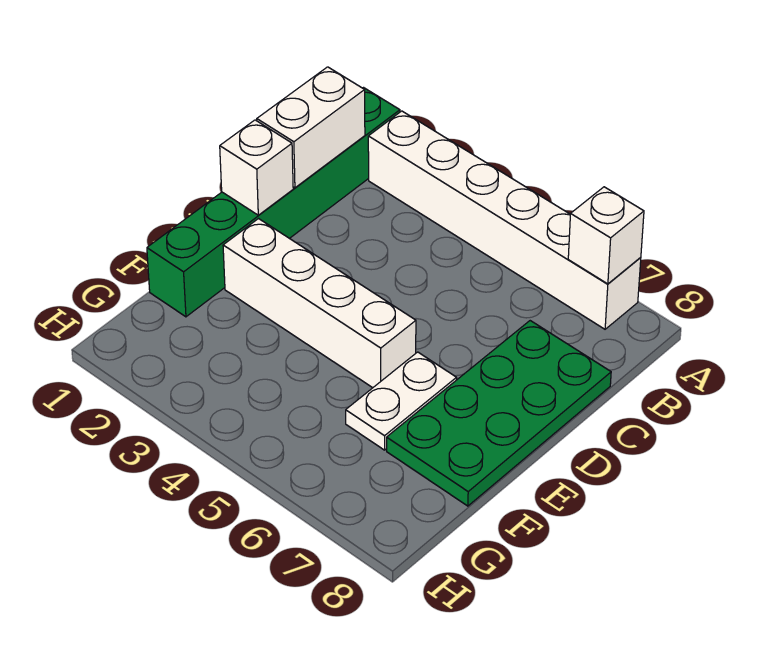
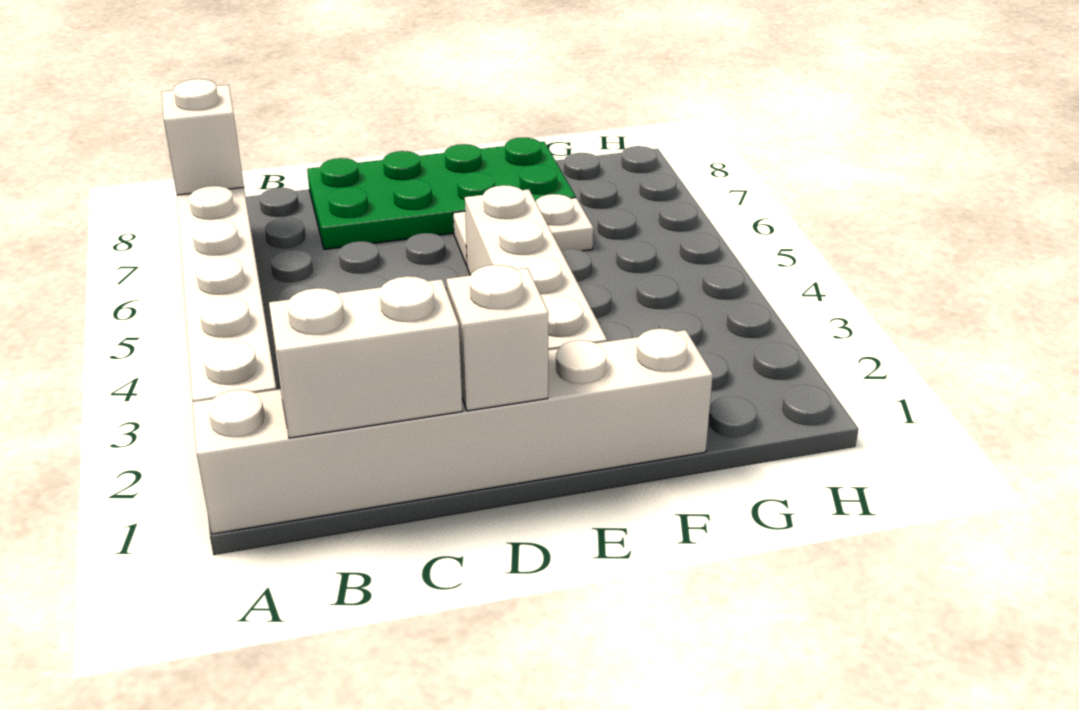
green 1x6 brick [147,88,400,317] -> white 1x6 brick [193,329,713,534]

